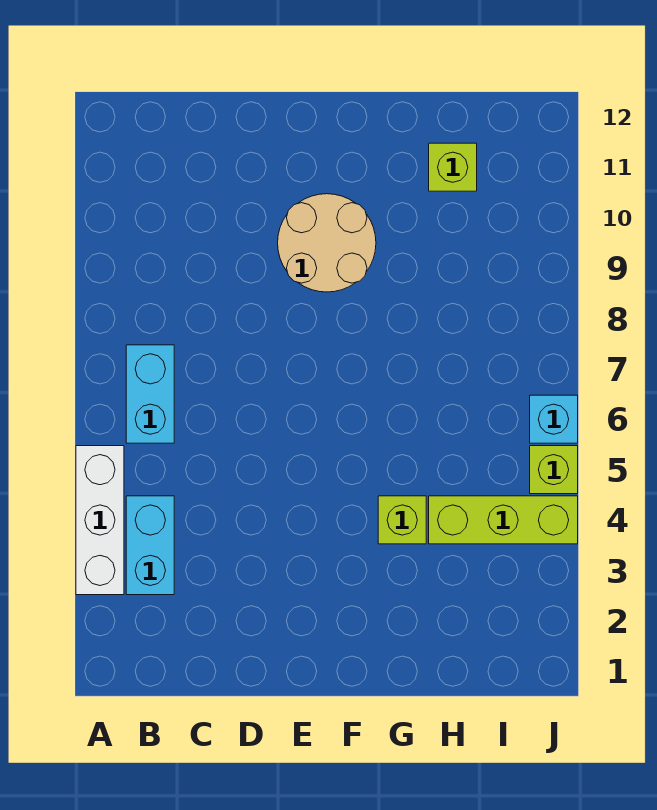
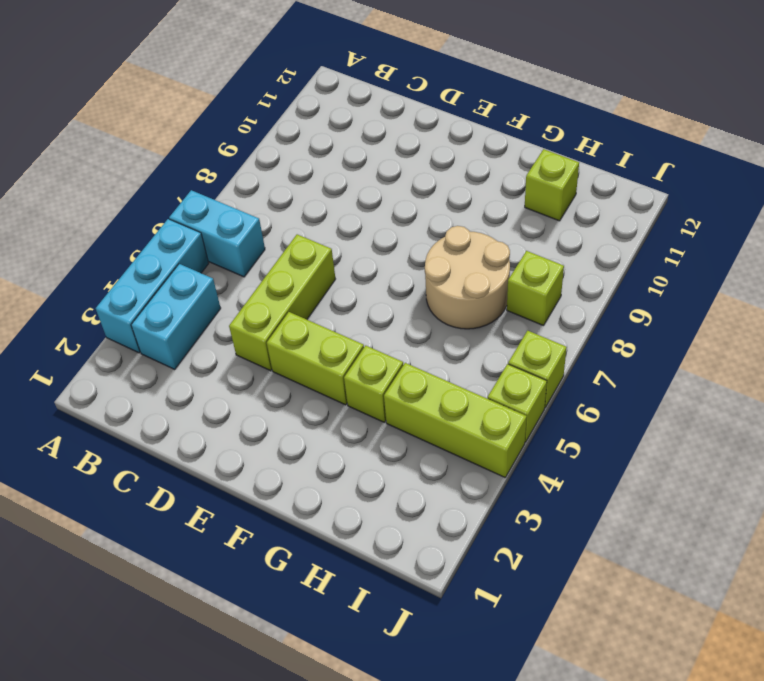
white 1x3 brick [76,446,124,595] -> cyan 1x3 brick [96,219,209,353]
cyan 1x2 brick [126,345,174,443] -> cyan 1x2 brick turned to [169,190,265,277]
none -> lime 1x3 brick [229,234,335,371]
none -> lime 1x2 brick [267,312,364,405]
tan 2x2 round brick [278,194,376,292] -> tan 2x2 round brick moved to [425,226,510,329]
none -> lime 1x1 brick [507,251,564,326]
cyan 1x1 brick [530,395,578,443] -> lime 1x1 brick [508,331,567,407]

